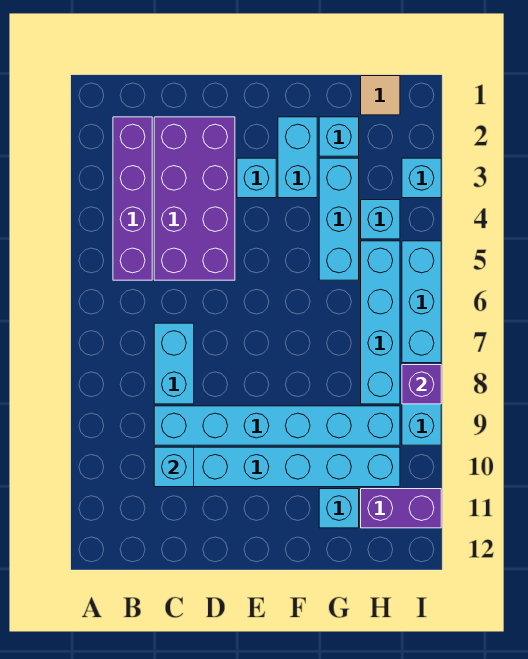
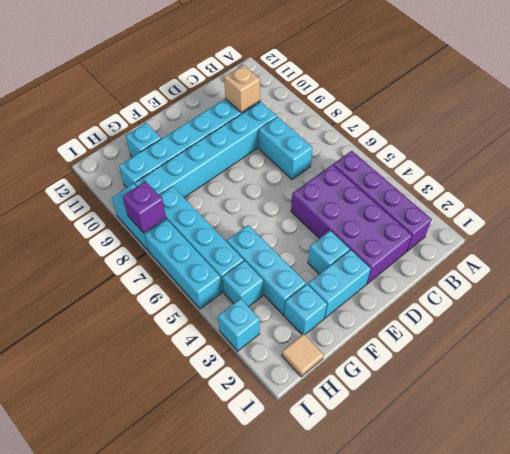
cyan 1x1 brick [154,447,194,487] -> tan 1x1 brick [224,65,260,113]
cyan 1x2 brick [278,117,317,198] -> cyan 1x2 brick turned to [308,250,371,318]
purple 1x2 brick [361,489,441,528] -> none

